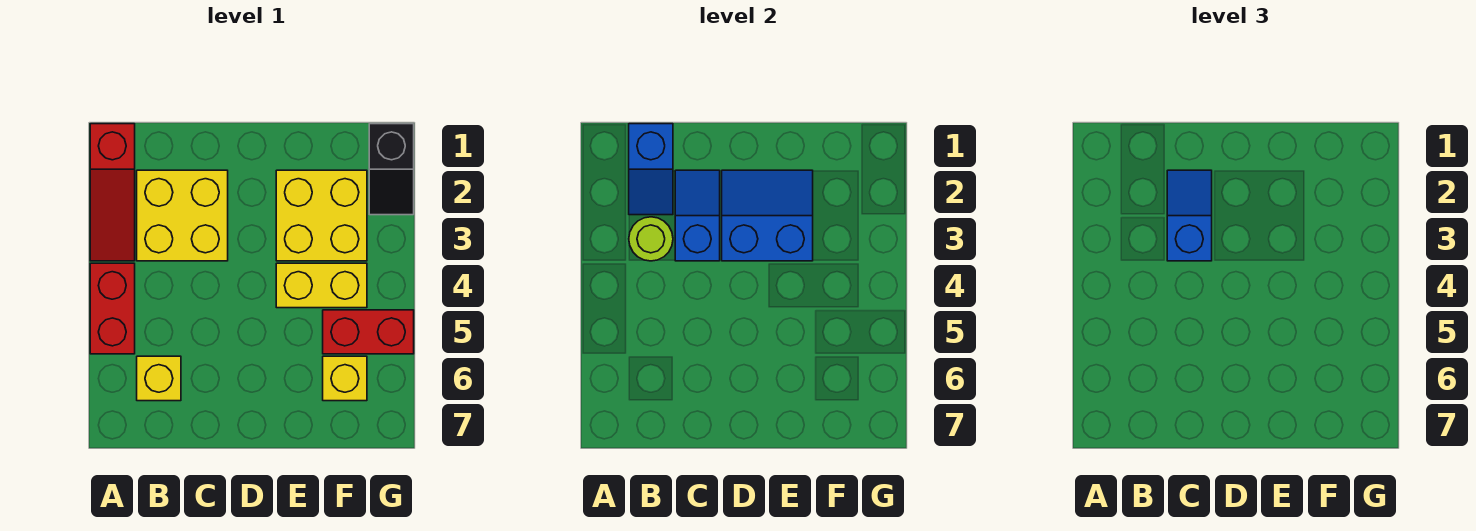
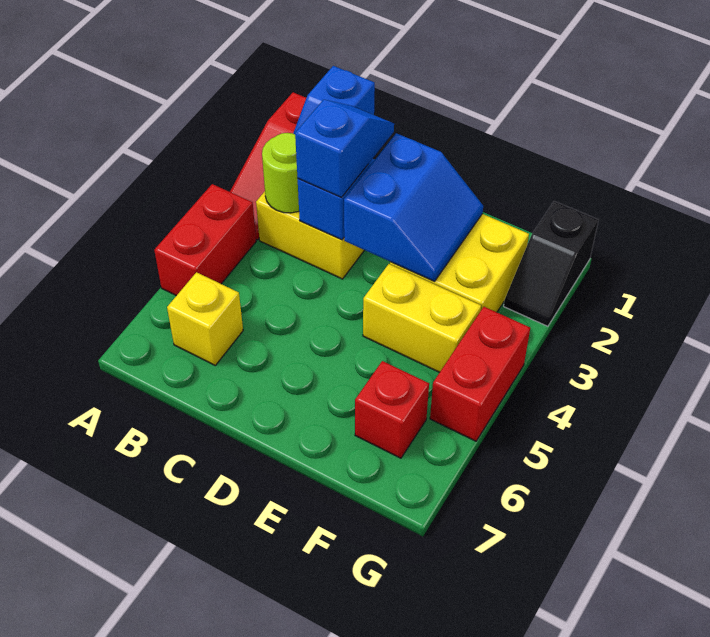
blue 2x2 slope [722,170,813,261] -> blue 2x2 slope turned to [344,133,483,281]
red 1x2 brick [323,310,414,354] -> red 1x2 brick turned to [430,307,530,441]
yellow 1x1 brick [323,356,367,401] -> red 1x1 brick [355,361,429,458]

